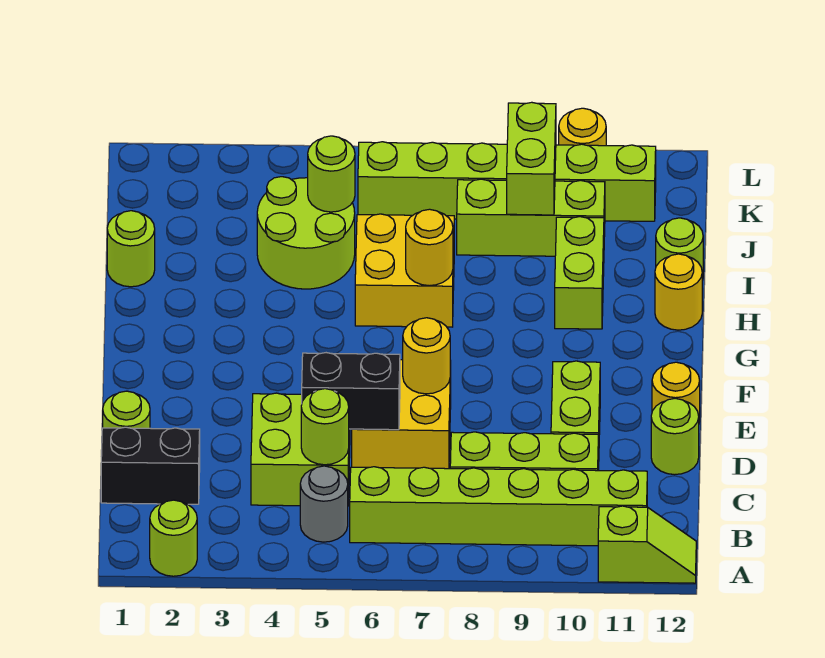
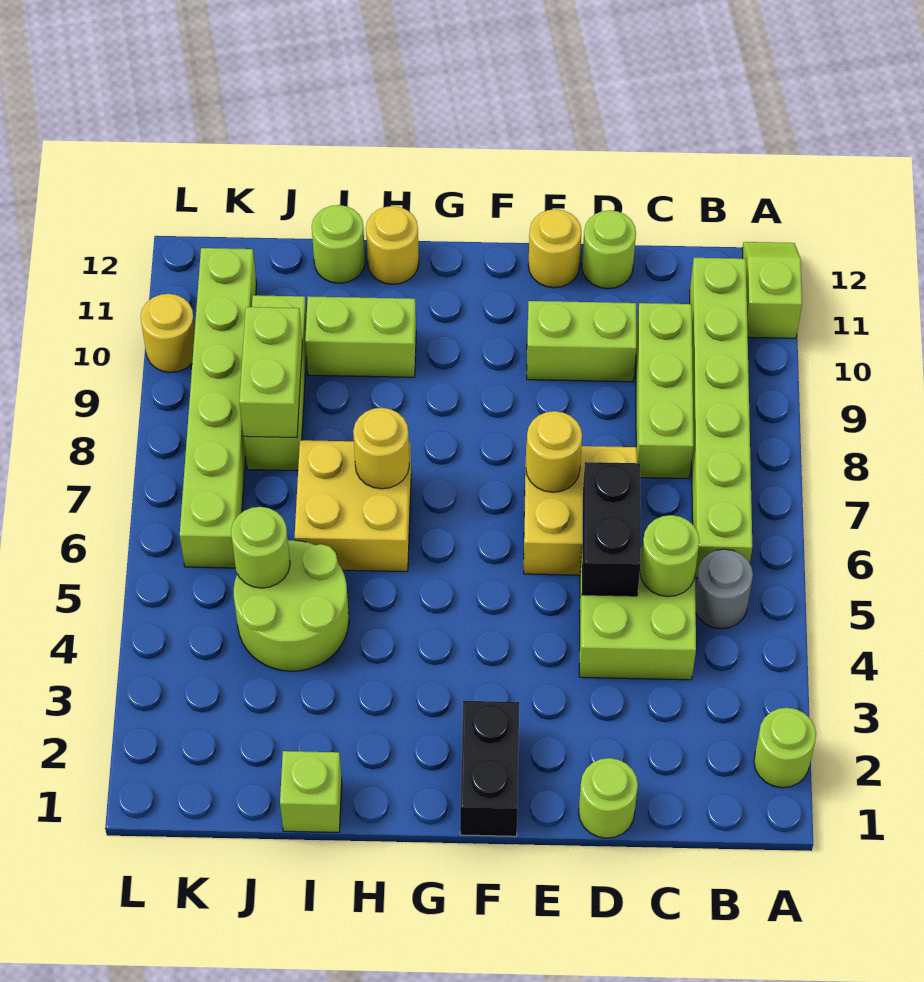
black 1x2 brick [101,427,200,504] -> black 1x2 brick moved to [460,701,519,836]
lime 1x1 round brick [107,211,155,287] -> lime 1x1 brick [280,751,342,832]
lime 1x2 brick [507,102,556,215] -> lime 1x2 brick turned to [239,307,302,438]

